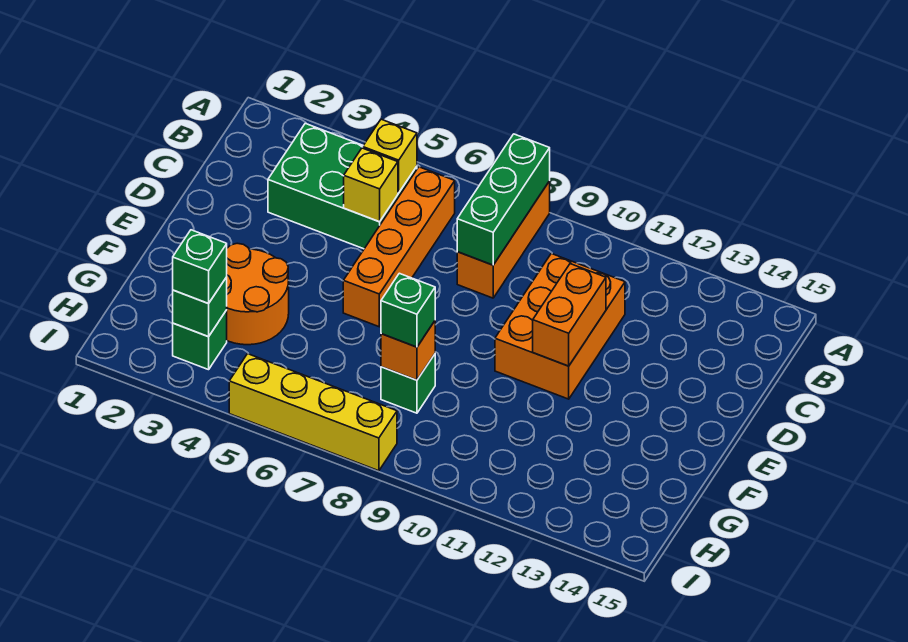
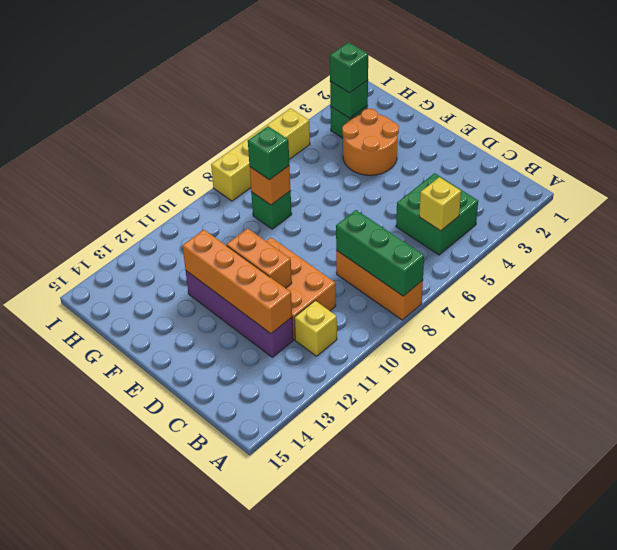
green 2x3 brick [268,123,417,249] -> green 2x2 brick [396,173,478,255]
orange 1x4 brick [343,167,455,327] -> orange 1x4 brick moved to [183,230,292,334]
yellow 1x1 brick [344,148,398,222] -> yellow 1x1 brick moved to [294,301,337,356]
none -> purple 1x4 brick [186,271,293,357]

